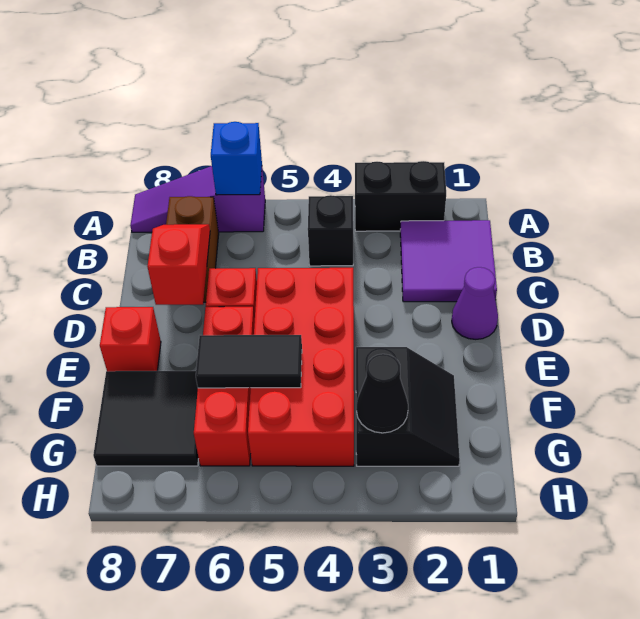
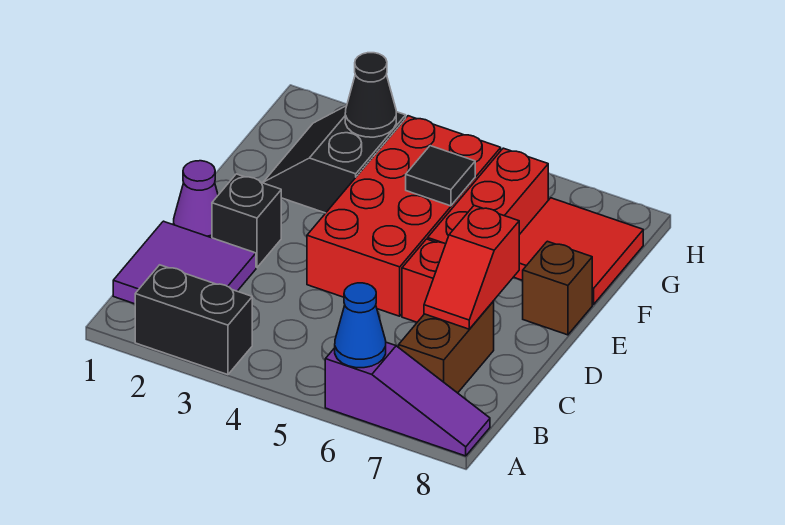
blue 1x1 brick [211,122,262,195] -> blue 1x1 cone [335,283,386,368]
black 1x1 brick [308,195,353,266] -> black 1x1 brick moved to [212,174,281,267]
red 1x1 brick [100,307,161,371] -> brown 1x1 brick [523,241,592,335]
black 1x2 tile [196,335,302,388] -> black 1x1 tile [406,146,475,206]
black 2x2 tile [93,371,199,466] -> red 2x2 tile [514,198,643,305]

